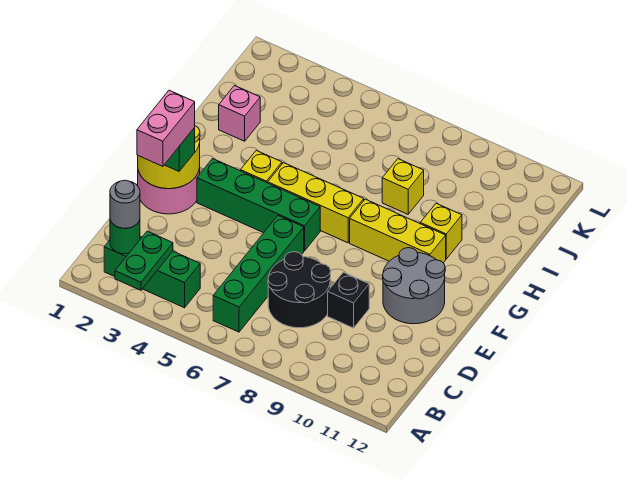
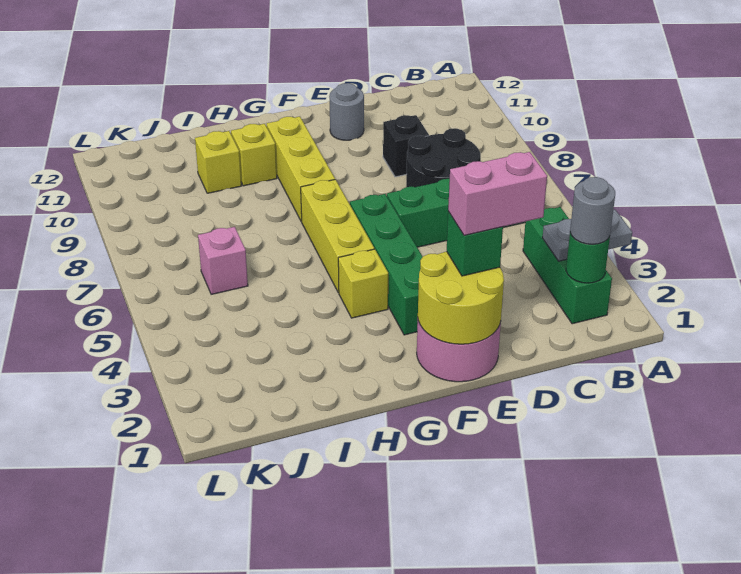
green 1x2 plate [115,231,173,290] -> grey 1x2 plate [542,209,632,261]
grey 2x2 round brick [383,248,445,324] -> grey 1x1 round brick [329,83,364,140]
pink 1x1 brick [219,86,260,141] -> pink 1x1 brick moved to [198,227,248,294]
yellow 1x1 brick [382,159,424,214] -> yellow 1x1 brick moved to [195,131,241,193]

